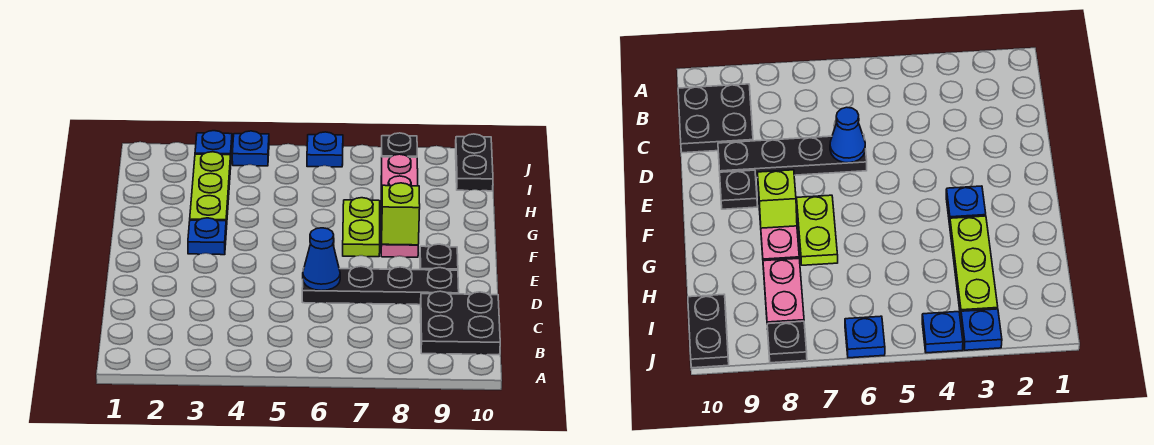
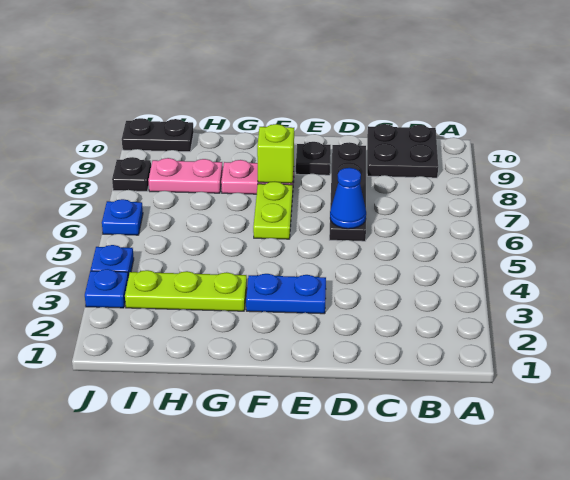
blue 1x1 plate [188,218,226,255] -> blue 1x2 plate [246,274,326,314]
lime 1x2 plate [343,198,380,257] -> lime 1x2 plate turned to [253,182,293,239]

